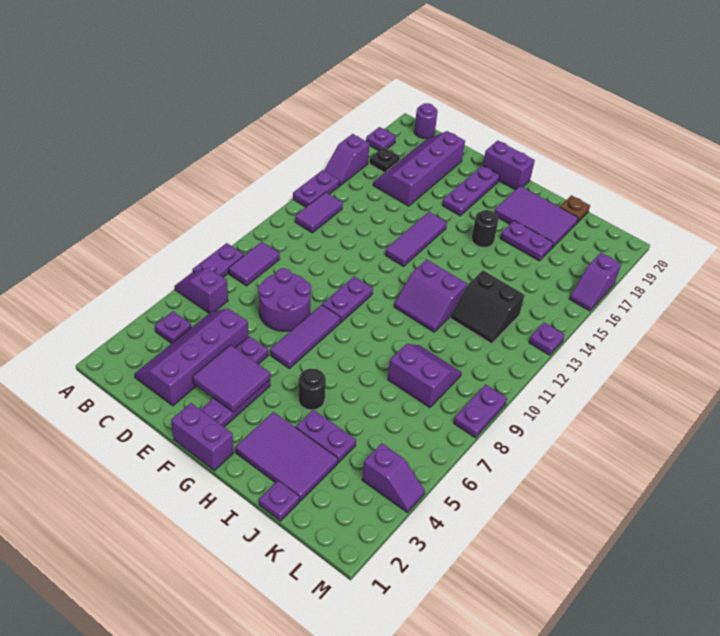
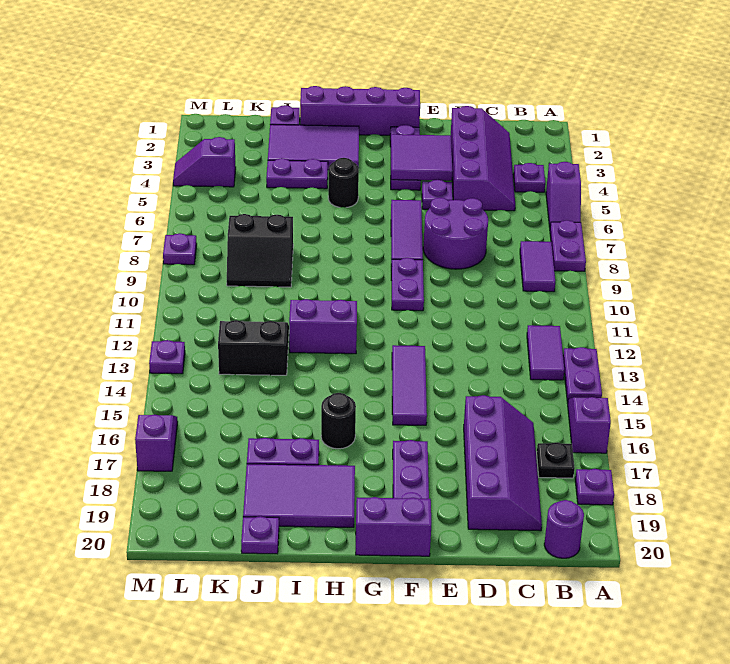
purple 1x2 slope [174,268,228,313] -> purple 1x2 slope turned to [546,162,581,227]
purple 1x2 brick [171,403,234,471] -> purple 1x4 brick [300,86,420,135]
purple 2x2 slope [388,344,462,408] -> black 2x2 slope [227,214,293,287]
brown 1x1 plate [560,195,590,223] -> purple 1x1 plate [241,516,279,554]
purple 1x2 plate [454,384,507,438] -> purple 1x1 plate [163,233,197,265]

